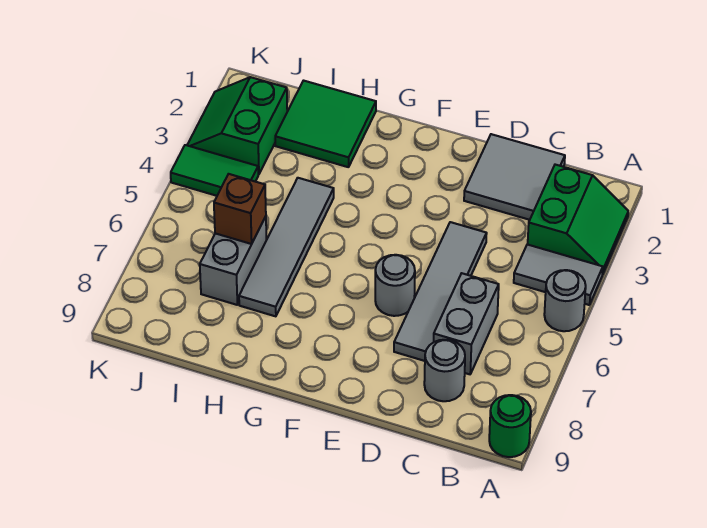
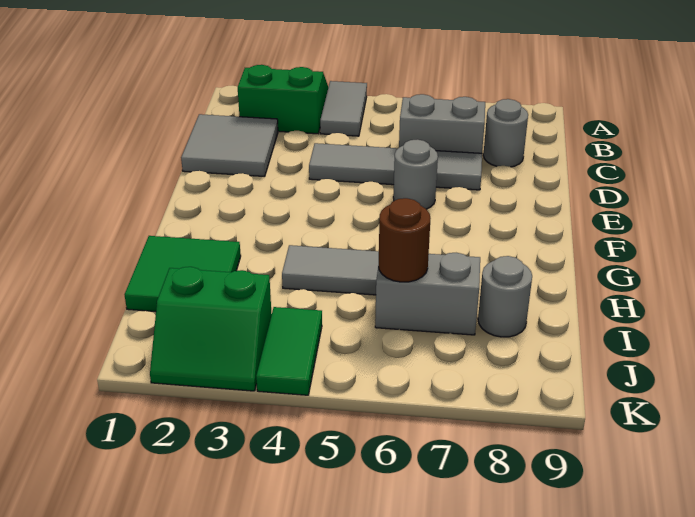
grey 1x1 round brick [544,270,586,331] -> grey 1x1 round brick moved to [478,256,532,337]
green 1x1 round brick [489,395,531,457] -> none
brown 1x1 brick [214,174,266,244] -> brown 1x1 round brick [379,198,430,282]

